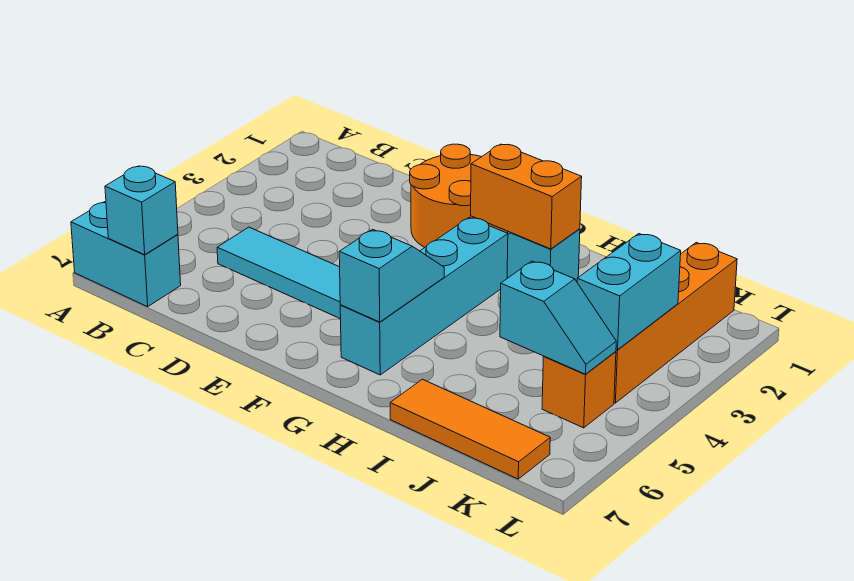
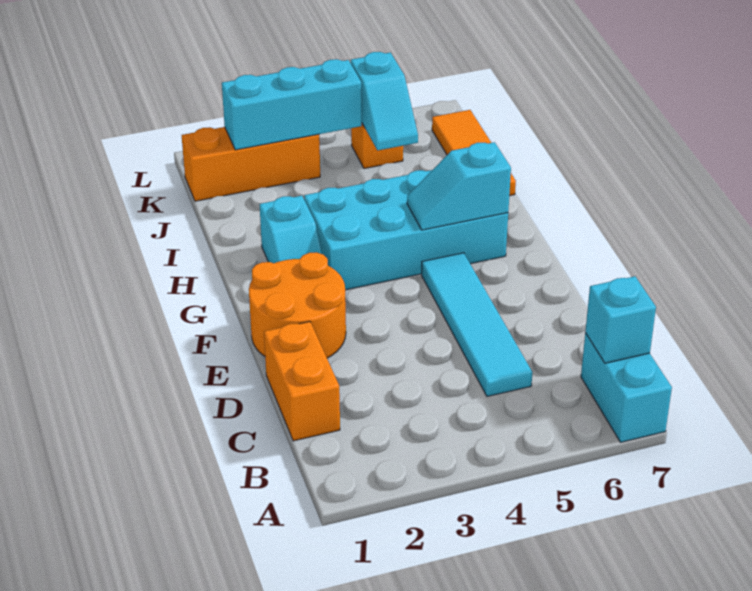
orange 1x2 brick [471,144,582,249] -> orange 1x2 brick moved to [264,322,340,441]
cyan 1x4 brick [340,218,508,375] -> cyan 2x4 brick [304,170,508,290]
cyan 1x2 slope [500,261,616,374] -> cyan 1x2 slope turned to [351,52,418,150]
orange 1x4 brick [614,243,737,403] -> orange 1x3 brick [182,127,320,201]
cyan 1x2 brick [577,234,681,350] -> cyan 1x3 brick [222,59,362,150]

